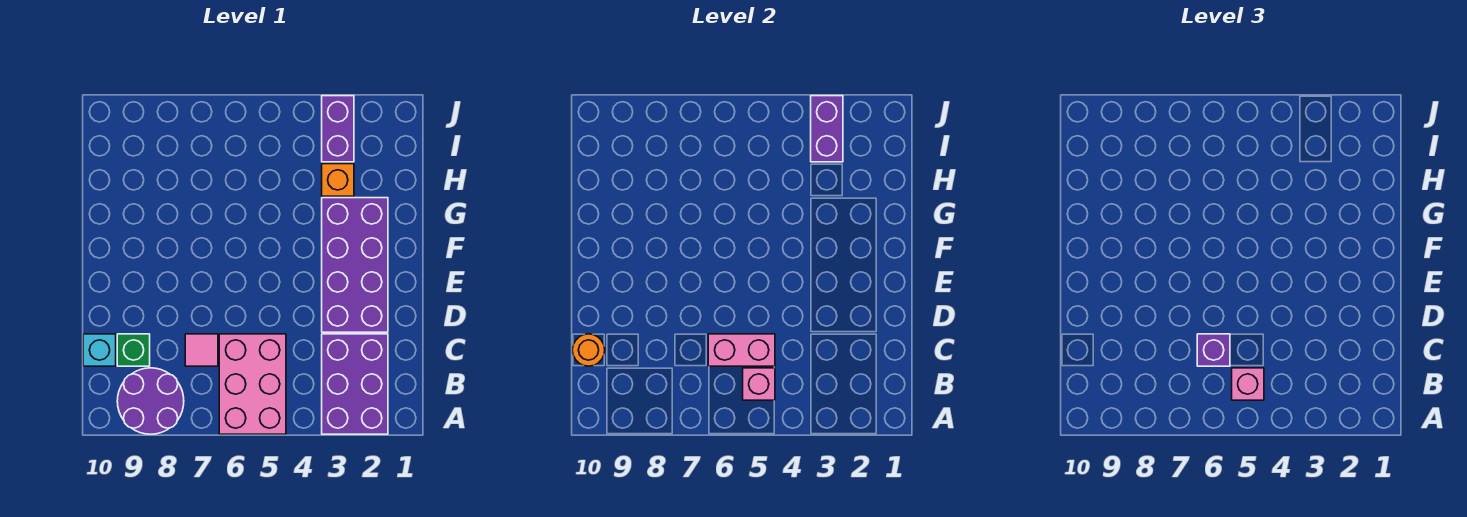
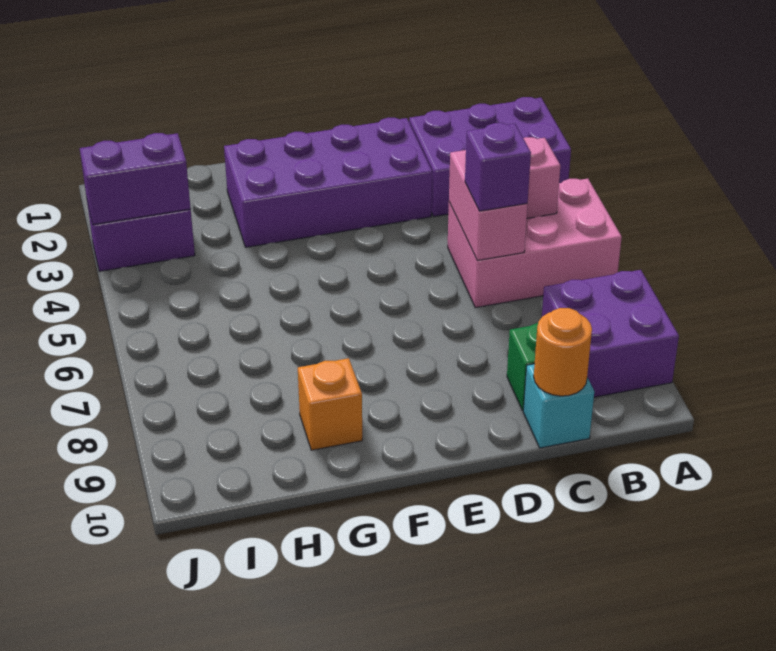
purple 2x2 round brick [117,368,184,434] -> purple 2x2 brick [542,270,679,397]
pink 1x1 brick [1232,368,1264,400] -> none
pink 1x1 tile [185,334,218,366] -> none
orange 1x1 brick [322,164,354,196] -> orange 1x1 brick moved to [298,358,362,450]

